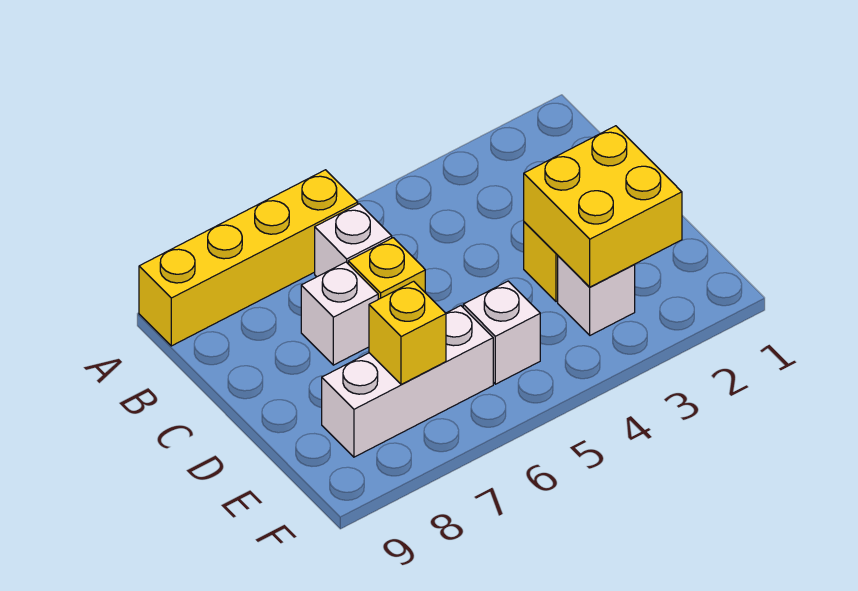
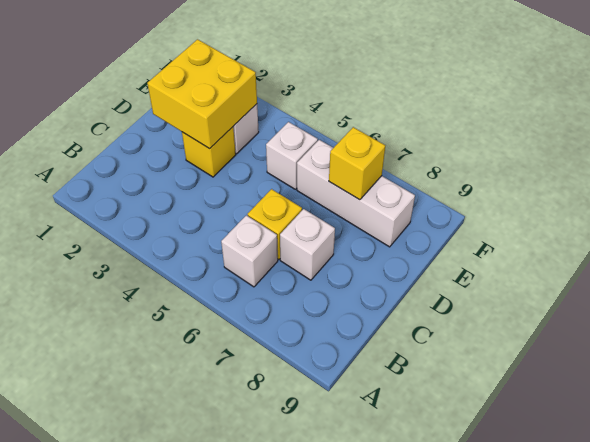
yellow 1x4 brick [139,170,358,346] -> none

